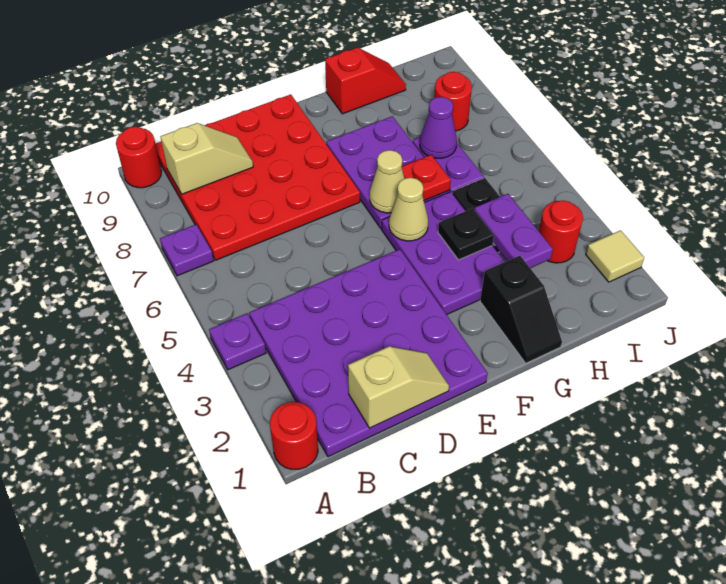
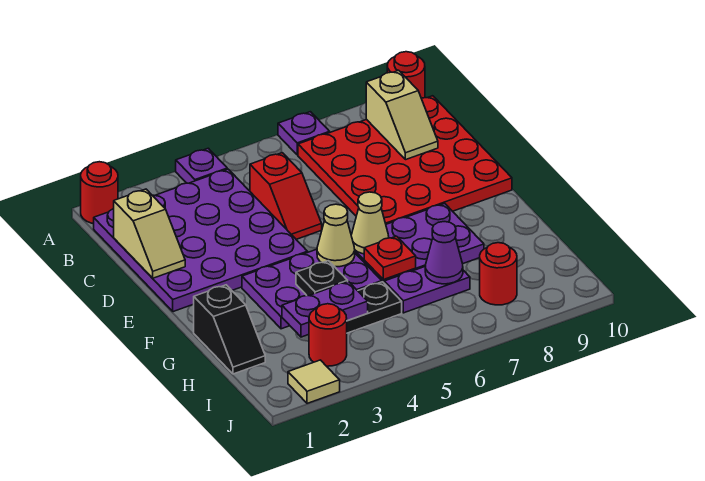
black 1x2 slope [480,256,562,363] -> black 1x2 slope turned to [194,285,265,374]
red 1x2 slope [325,47,406,114] -> red 1x2 slope moved to [250,153,322,239]

